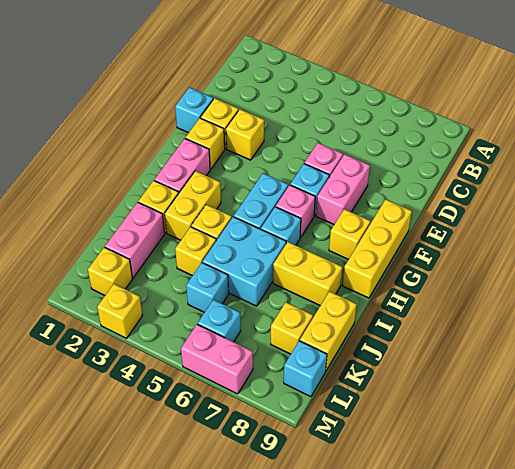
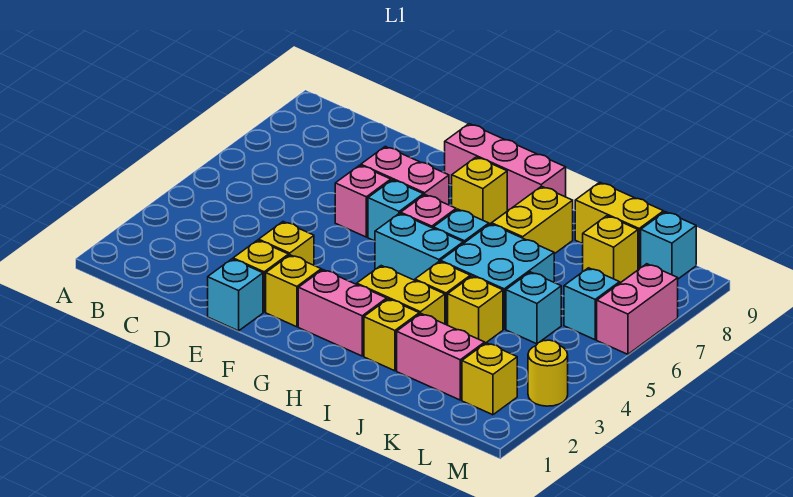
yellow 1x3 brick [343,199,412,298] -> pink 1x3 brick [445,124,566,210]
yellow 1x1 brick [97,284,143,338] -> yellow 1x1 round brick [528,340,568,406]

